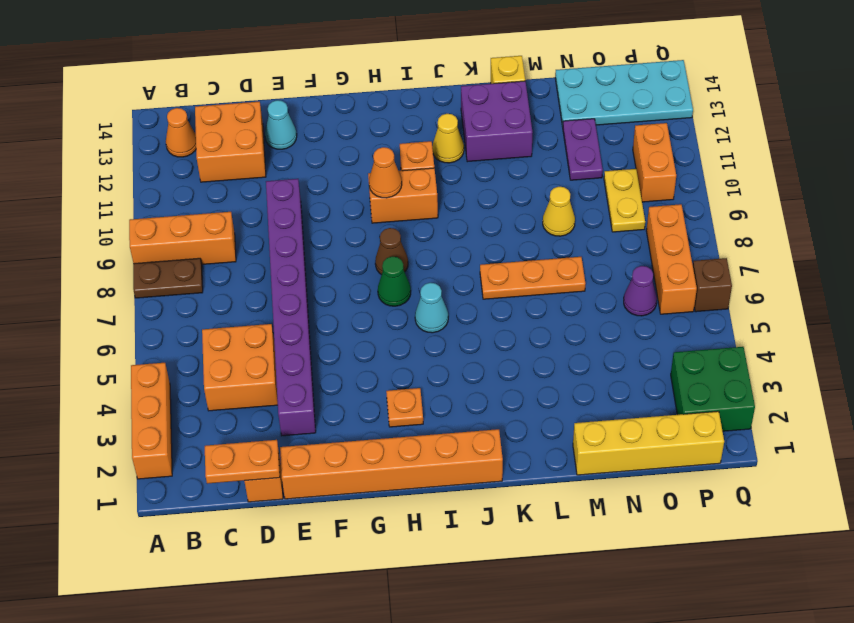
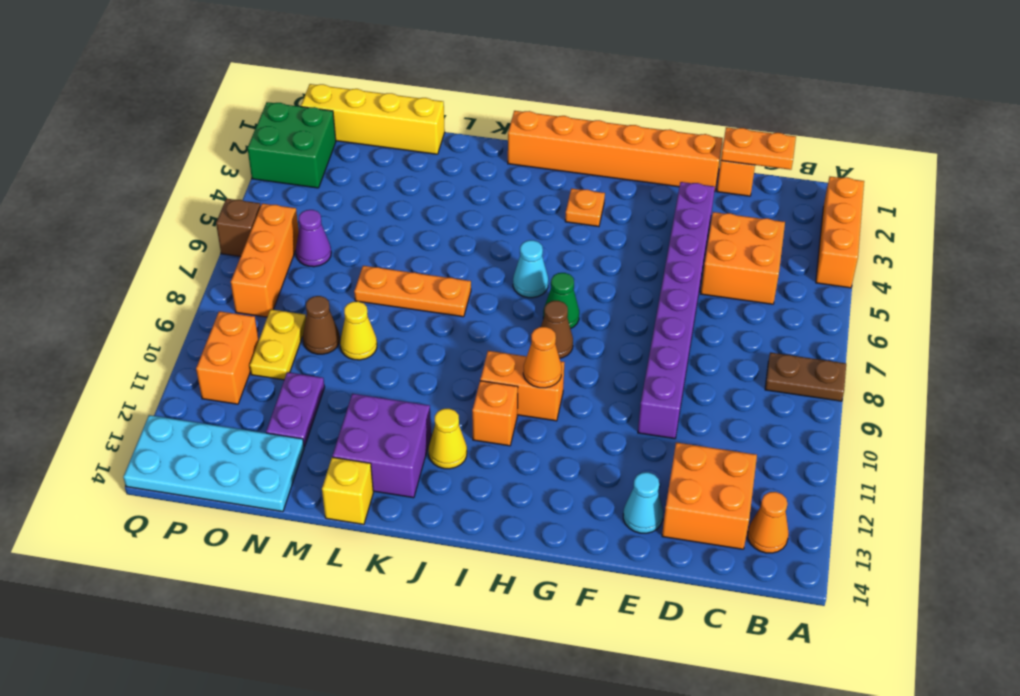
orange 1x3 brick [129,212,236,264] -> none
none -> brown 1x1 cone [303,296,340,354]

